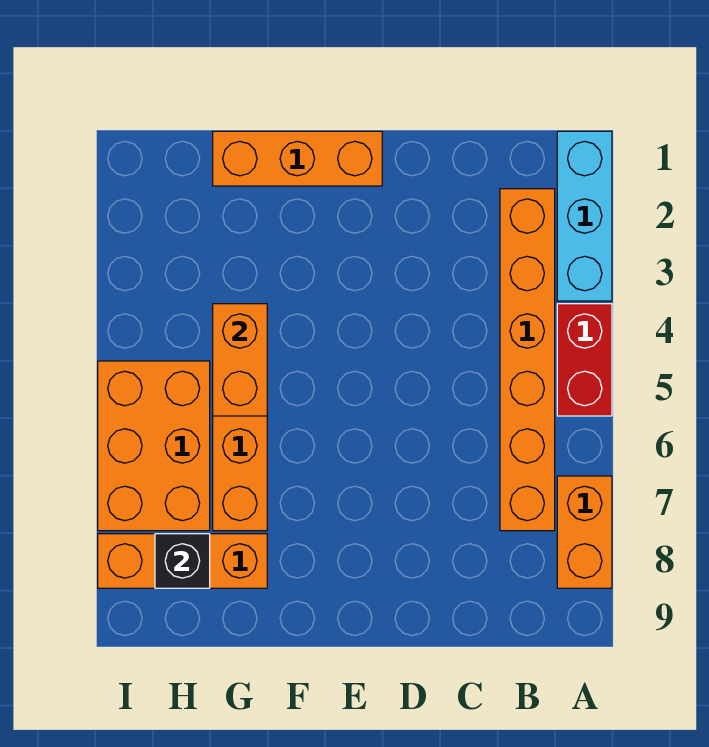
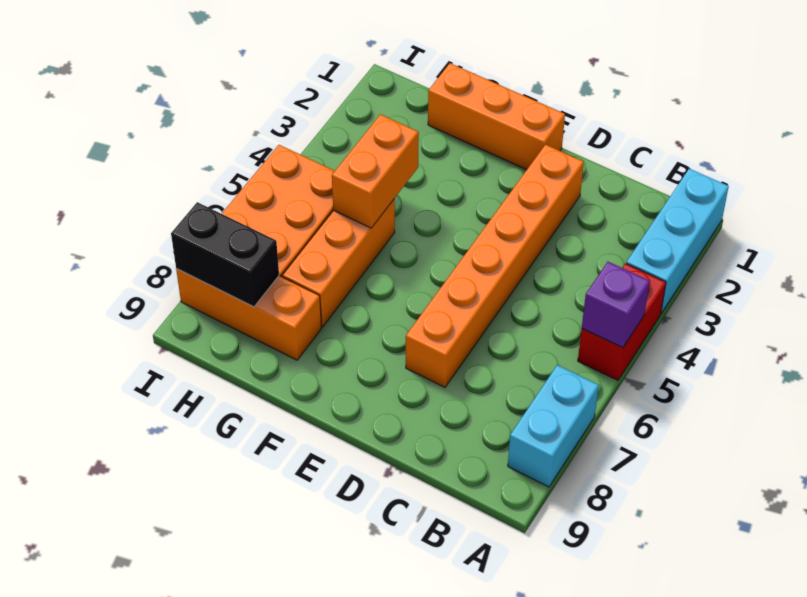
none -> purple 1x1 brick [582,262,650,348]
orange 1x2 brick [557,476,612,588] -> cyan 1x2 brick [508,365,599,487]
orange 1x6 brick [500,189,555,531] -> orange 1x6 brick moved to [406,145,584,387]
black 1x1 brick [155,534,210,588] -> black 1x2 brick [171,202,279,307]

